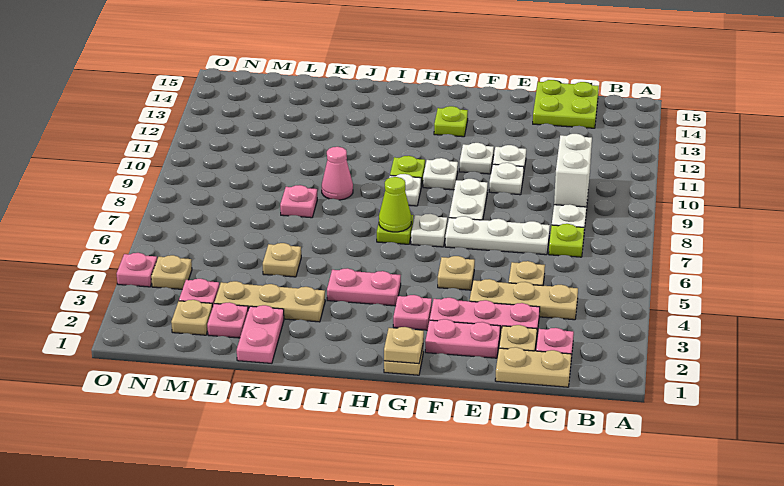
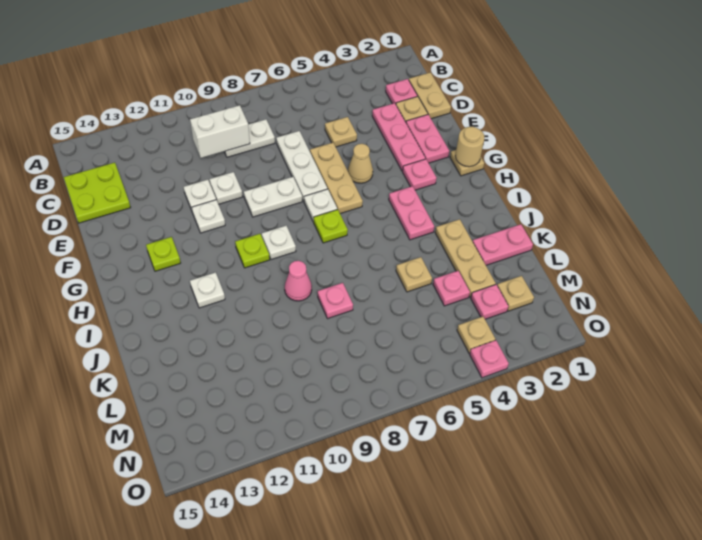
tan 1x3 plate [470,279,578,320] -> tan 1x3 plate moved to [310,143,363,214]
lime 1x1 plate [549,224,584,257] -> none
tan 1x1 plate [438,256,475,290] -> tan 1x1 cone [348,144,373,183]
tan 1x1 plate [384,327,424,364] -> tan 1x1 round brick [455,127,484,167]
white 1x1 plate [423,158,458,190] -> white 1x1 plate moved to [190,272,225,308]
lime 1x1 cone [379,177,411,232] -> none
pink 1x1 plate [207,302,248,338] -> pink 1x1 plate moved to [433,271,470,306]

